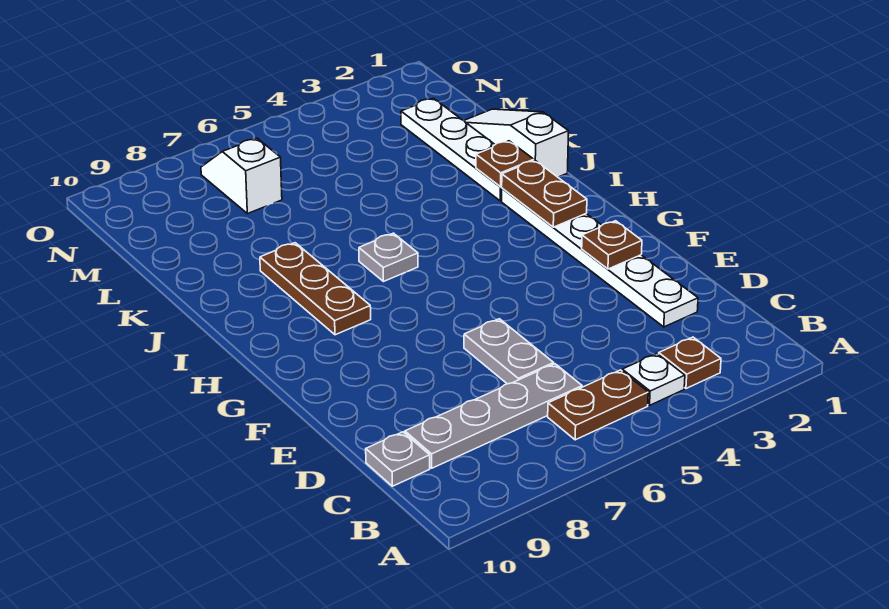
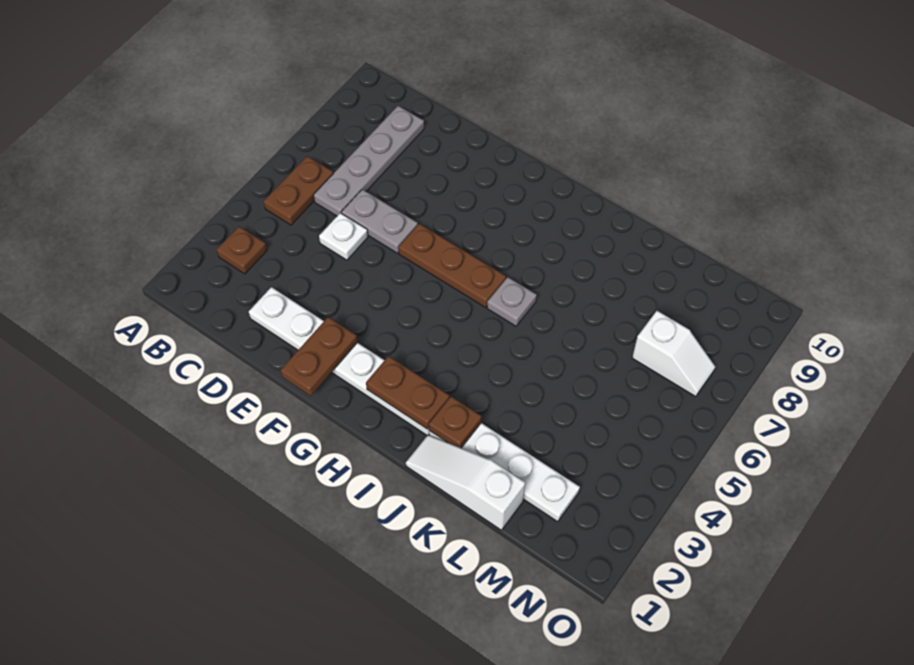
white 1x1 plate [622,354,685,405] -> white 1x1 plate moved to [319,213,368,260]
grey 1x1 plate [366,432,430,486] -> none
brown 1x1 plate [582,221,642,269] -> brown 1x2 plate [281,317,357,396]
brown 1x3 plate [260,243,371,335] -> brown 1x3 plate moved to [398,224,506,307]
white 1x3 slope [464,109,569,177] -> white 1x3 slope turned to [406,435,525,530]

